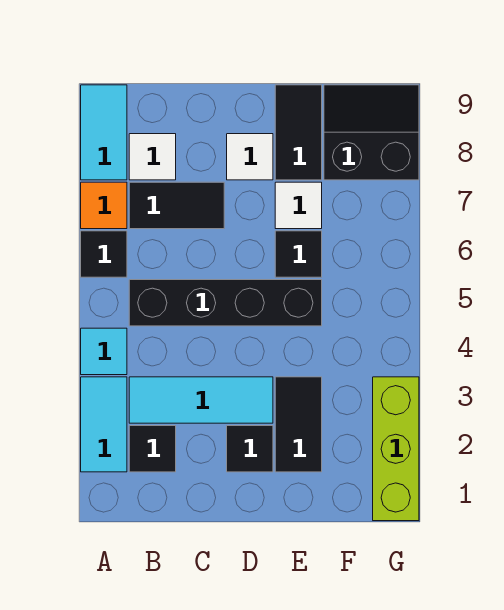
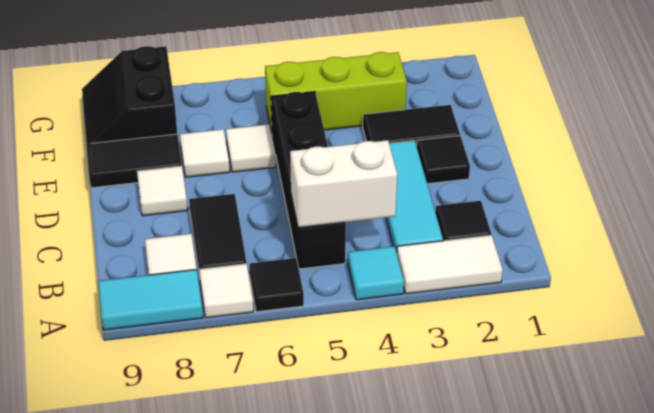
cyan 1x2 tile [81,377,127,472] -> white 1x2 tile [397,235,503,294]
orange 1x1 tile [81,182,127,229] -> white 1x1 tile [199,264,253,318]
none -> white 1x2 brick [290,140,397,228]
black 1x1 tile [275,231,322,277] -> white 1x1 tile [226,124,276,172]
lime 1x3 brick [373,377,419,521] -> lime 1x3 brick moved to [265,52,407,133]

